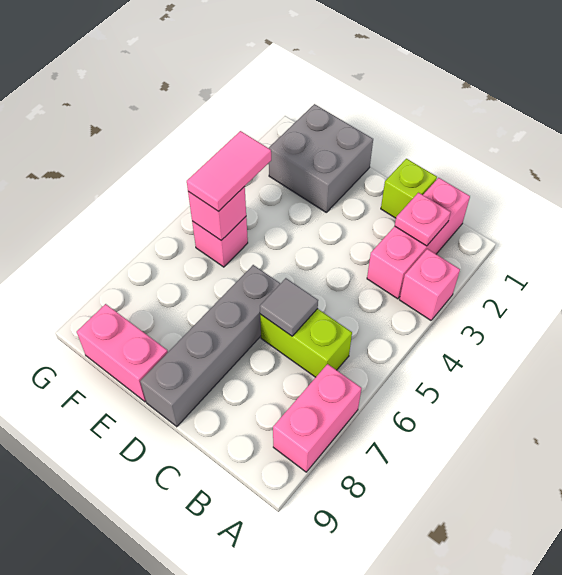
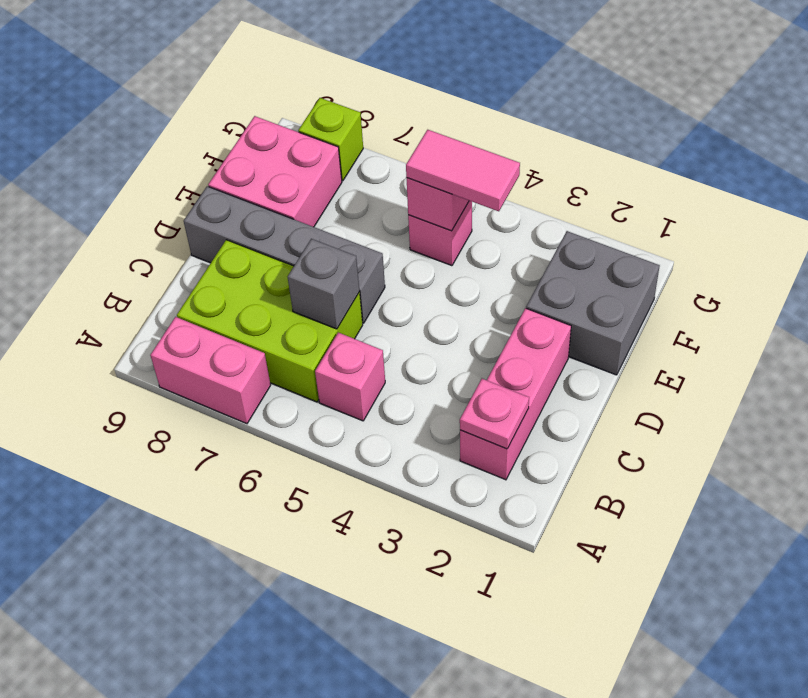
pink 1x1 brick [400,249,460,320] -> pink 1x1 brick moved to [315,332,385,421]
pink 1x3 brick [367,178,470,299] -> pink 1x3 brick turned to [460,308,571,480]
lime 1x2 brick [260,309,352,377] -> lime 2x3 brick [177,240,363,402]
lime 1x1 brick [381,159,437,218] -> lime 1x1 brick moved to [298,98,363,181]
grey 1x1 tile [260,278,318,336] -> grey 1x1 brick [288,239,359,329]
pink 1x2 brick [77,304,168,402] -> pink 2x2 brick [208,116,342,227]

